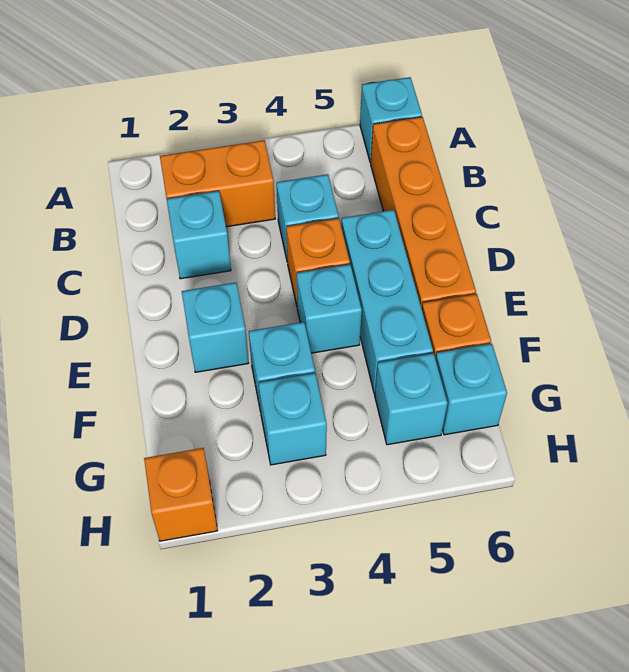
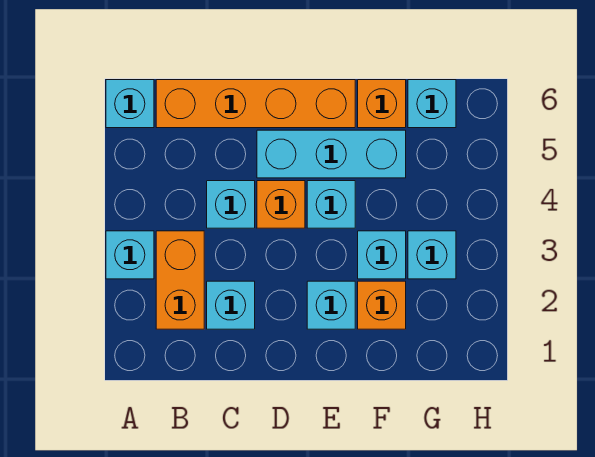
cyan 1x1 brick [375,353,448,445] -> cyan 1x1 brick moved to [106,231,154,279]
orange 1x1 brick [144,448,218,541] -> orange 1x1 brick moved to [358,281,406,329]

